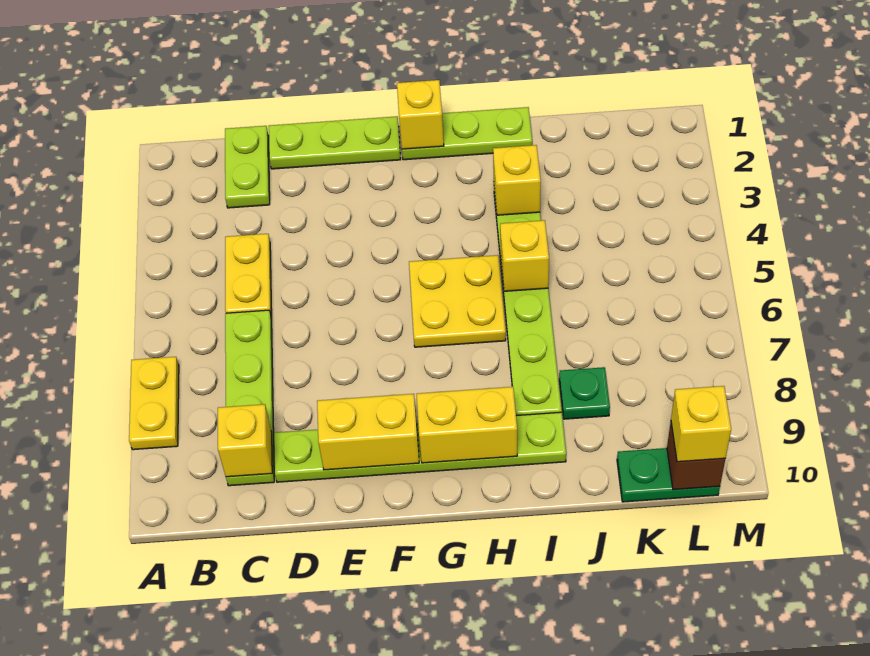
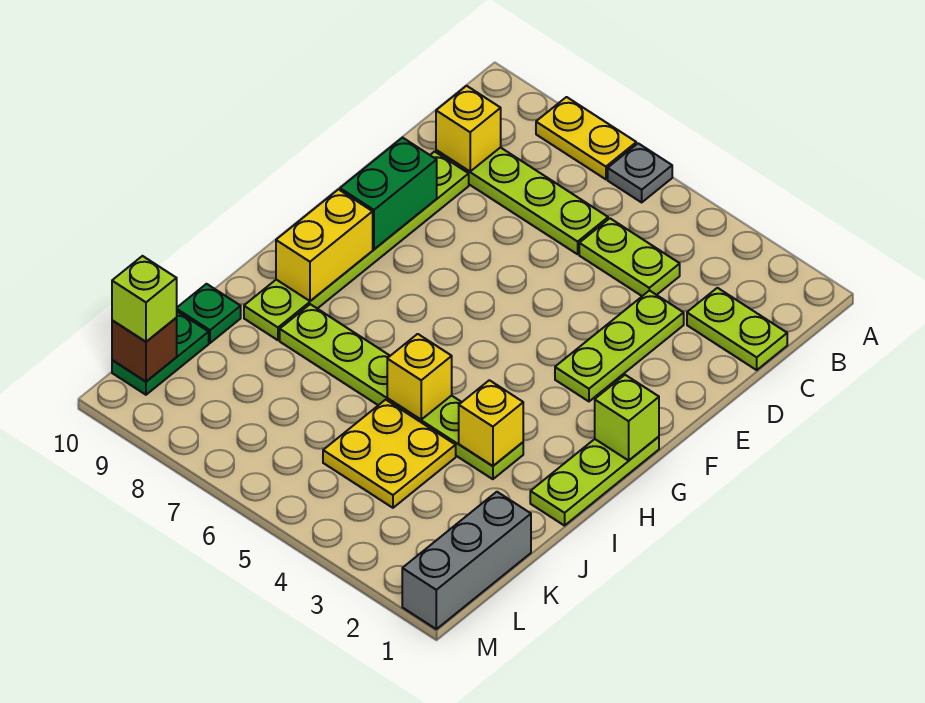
none -> grey 1x1 plate [608,143,672,202]
yellow 1x2 plate [225,234,272,318] -> lime 1x2 plate [579,218,680,296]
lime 1x3 plate [269,116,401,169] -> lime 1x3 plate moved to [555,290,684,401]
yellow 1x2 brick [317,394,419,470] -> green 1x2 brick [340,138,437,249]
yellow 1x1 brick [397,80,444,149] -> lime 1x1 brick [595,375,659,460]
yellow 2x2 plate [409,255,506,347] -> yellow 2x2 plate moved to [323,400,456,508]
green 1x1 plate [559,367,610,419] -> green 1x1 plate moved to [177,284,241,343]
none -> grey 1x3 brick [402,492,531,629]
yellow 1x1 brick [671,386,731,462] -> lime 1x1 brick [112,256,177,342]

